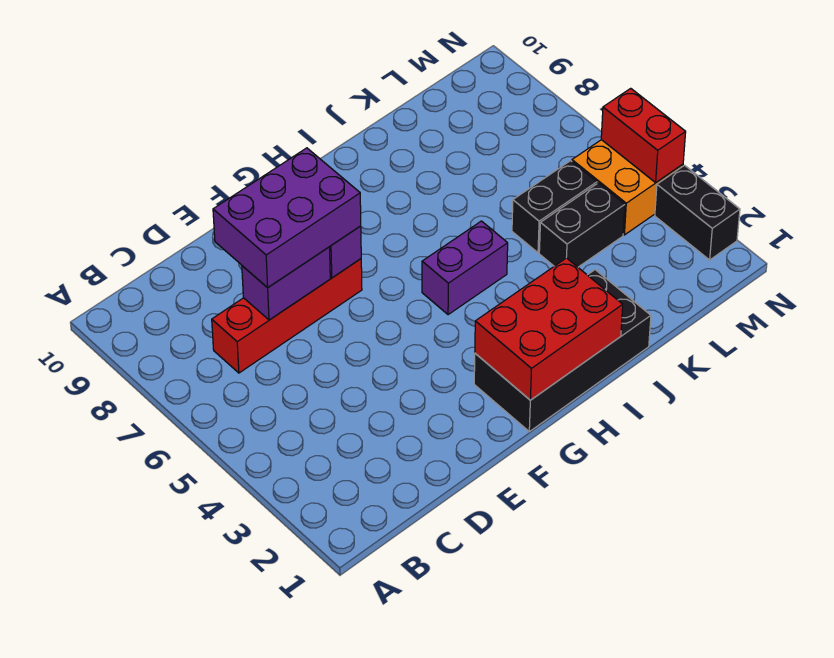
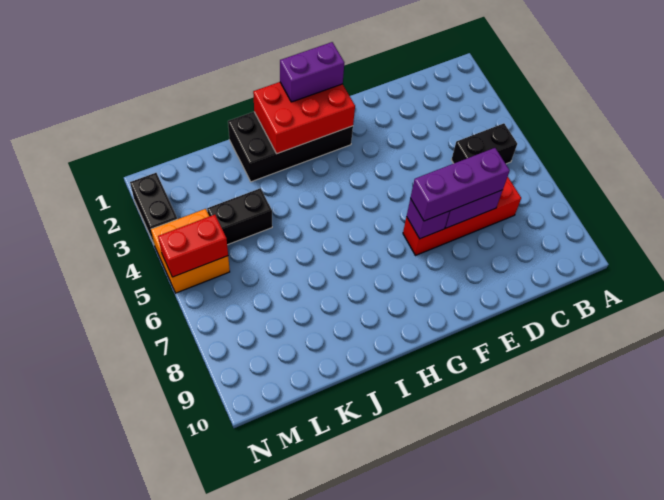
purple 2x3 brick [213,148,361,288] -> purple 1x3 brick [411,148,510,221]
purple 1x2 brick [422,221,508,315] -> purple 1x2 brick moved to [280,42,344,102]
black 1x2 brick [512,161,597,253] -> black 1x2 brick moved to [451,123,517,164]
red 1x2 brick [601,88,686,183] -> red 1x2 brick turned to [158,215,228,277]

